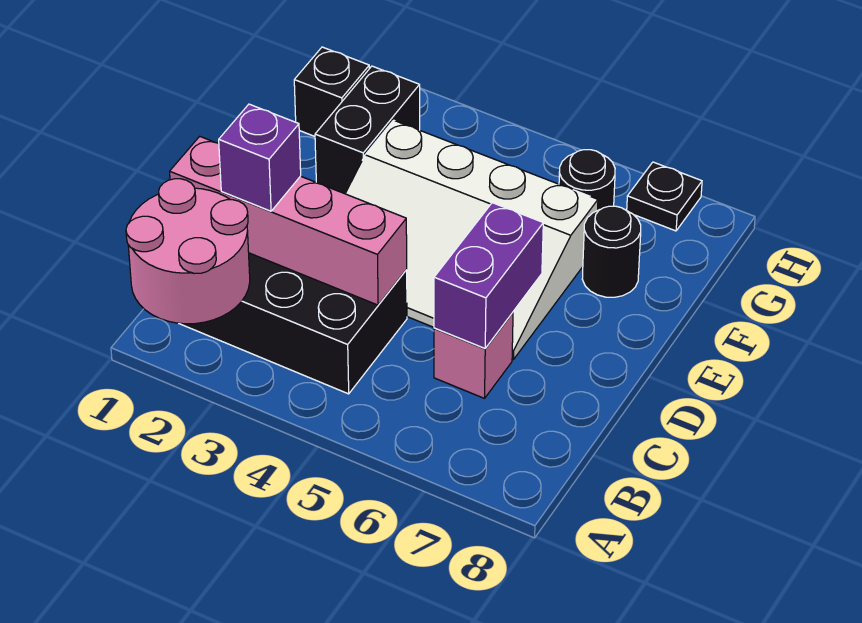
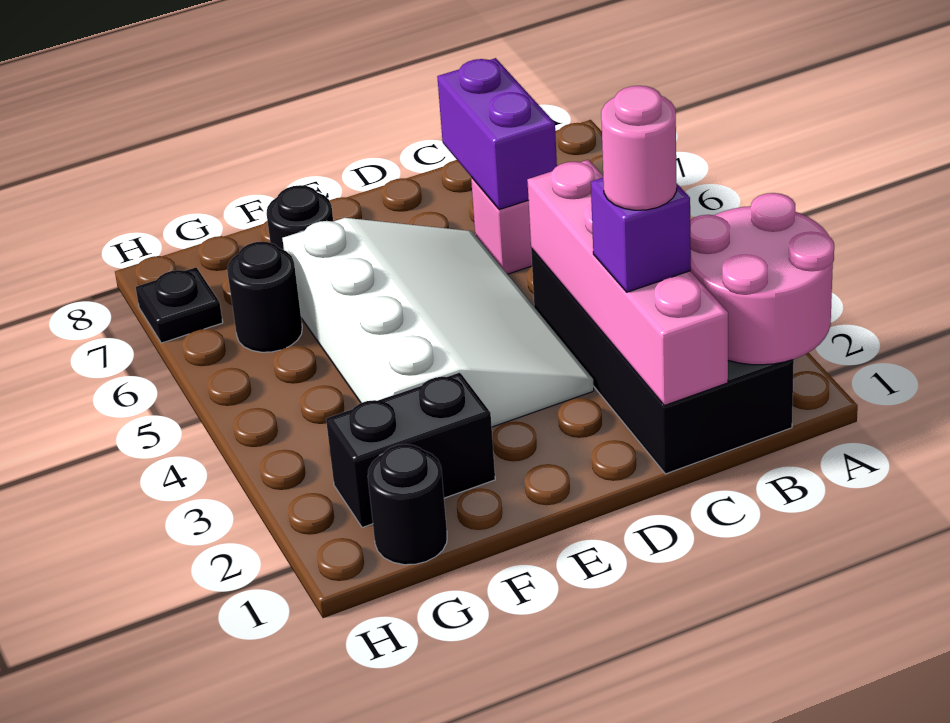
none -> pink 1x1 round brick [601,86,677,210]
purple 1x2 brick [434,203,543,348] -> purple 1x2 brick turned to [437,58,557,210]
black 1x1 brick [294,47,369,136] -> black 1x1 round brick [368,444,447,565]

